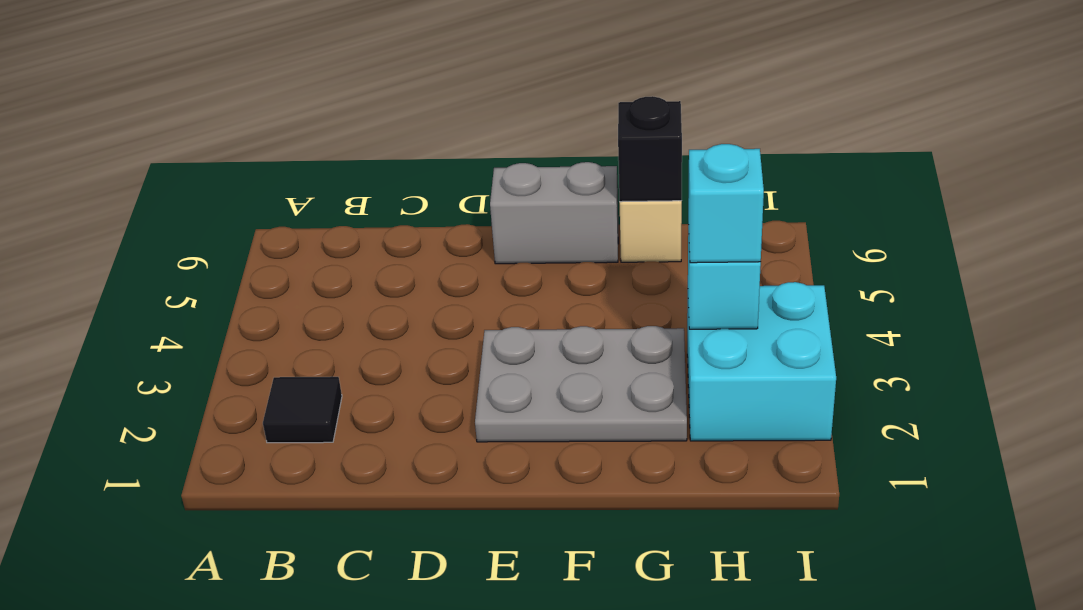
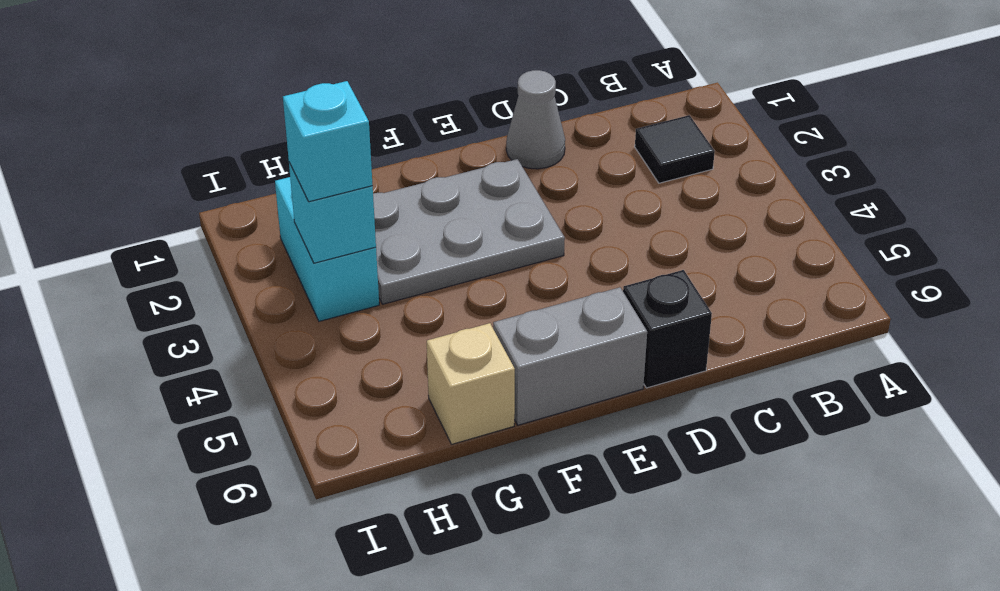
none -> grey 1x1 cone [506,70,565,169]
black 1x1 brick [618,96,682,202] -> black 1x1 brick moved to [623,270,712,388]
cyan 2x2 brick [687,282,836,441] -> cyan 1x2 brick [275,177,379,321]

